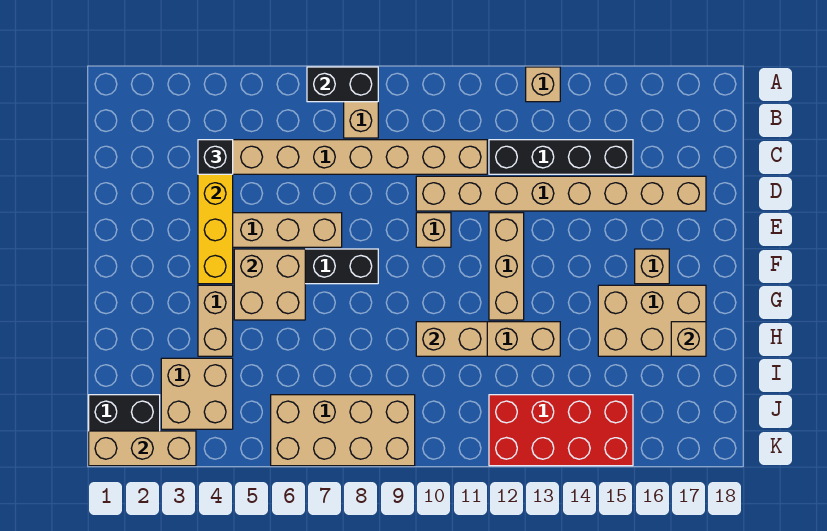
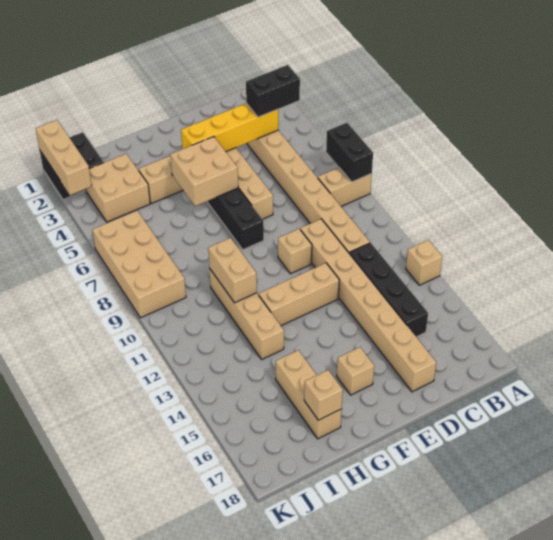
black 1x1 brick [198,140,233,174] -> black 1x2 brick [246,65,300,117]
tan 2x3 brick [598,285,706,356] -> tan 1x3 brick [276,350,342,439]
red 2x4 brick [489,395,633,466] -> none

